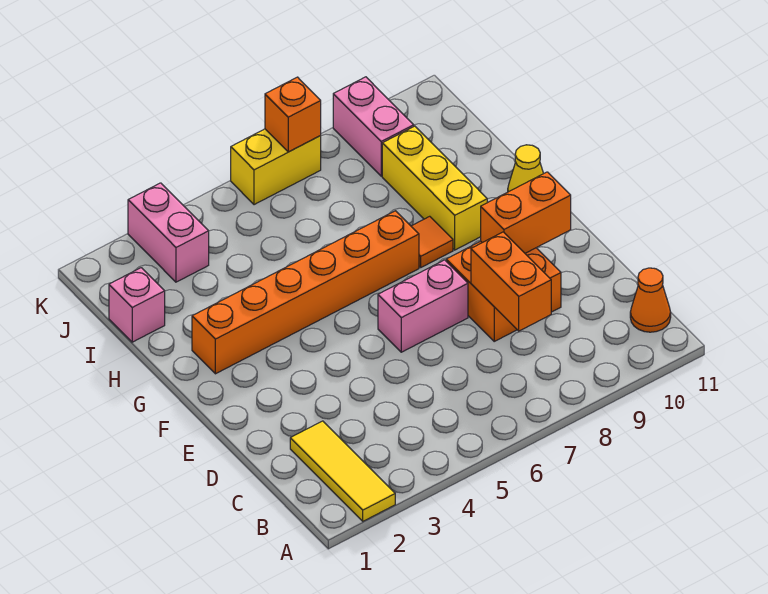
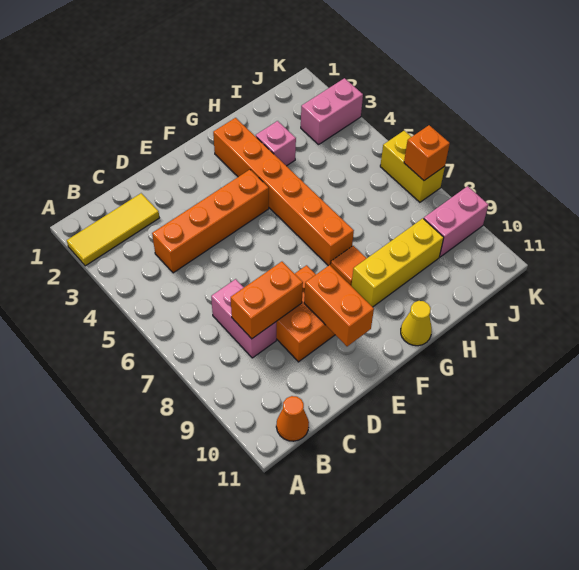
none -> orange 1x4 brick [152,170,269,273]
pink 1x2 brick [378,260,468,352] -> pink 1x2 brick moved to [211,279,276,358]
pink 1x1 brick [109,268,165,342] -> pink 1x1 brick moved to [256,121,296,166]

